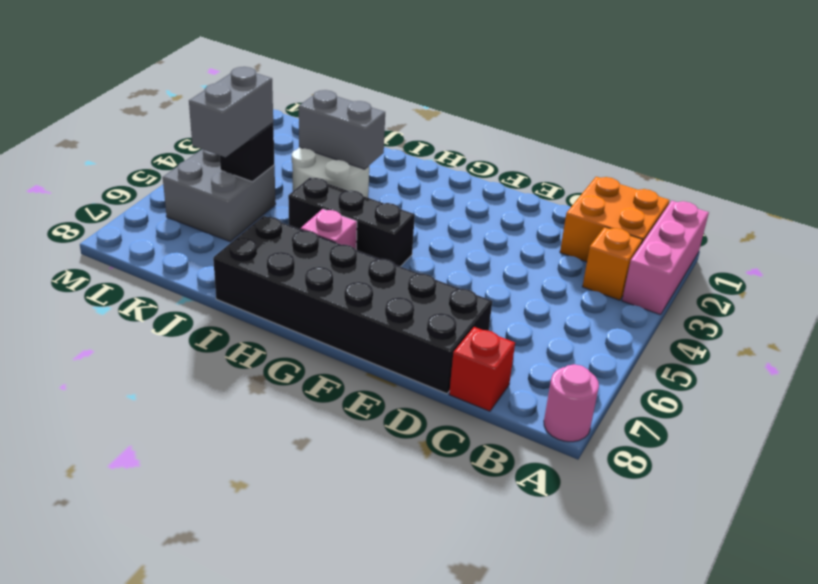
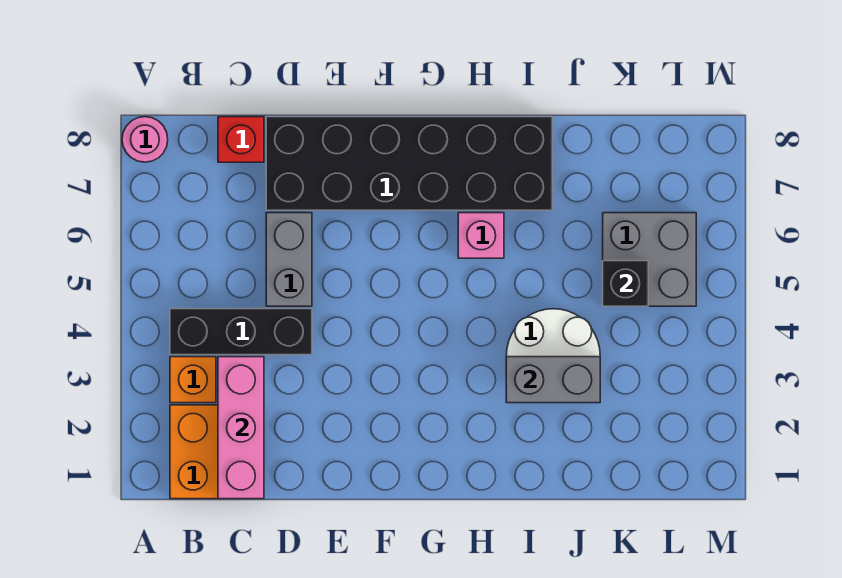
pink 1x3 brick [622,201,709,315] -> pink 1x3 brick moved to [218,357,264,499]
black 1x3 brick [288,178,415,267] -> black 1x3 brick moved to [170,309,312,355]
grey 1x2 brick [189,67,273,157] -> grey 1x2 brick moved to [266,213,312,306]

